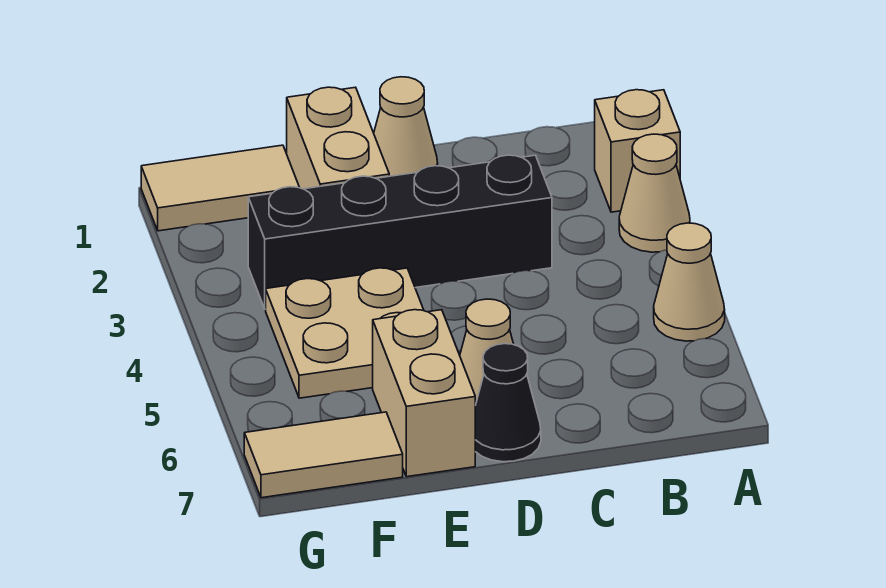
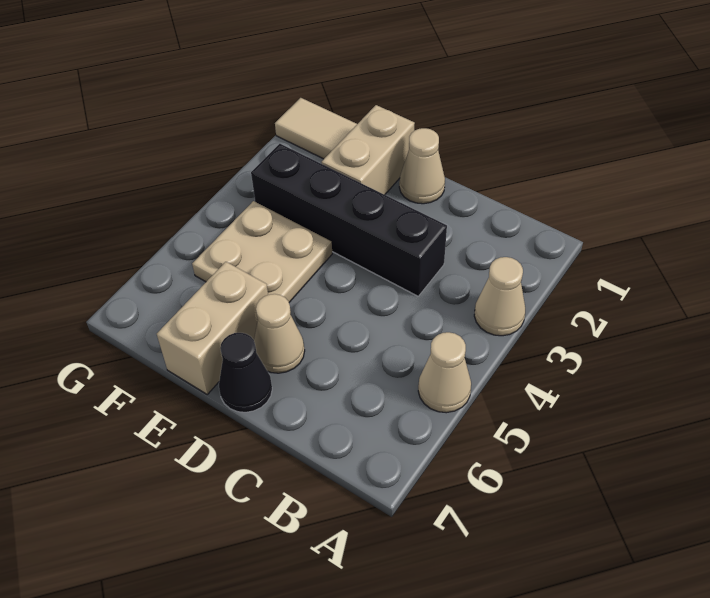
tan 1x1 brick [595,90,680,212] -> none
tan 1x2 tile [244,412,403,498] -> none

